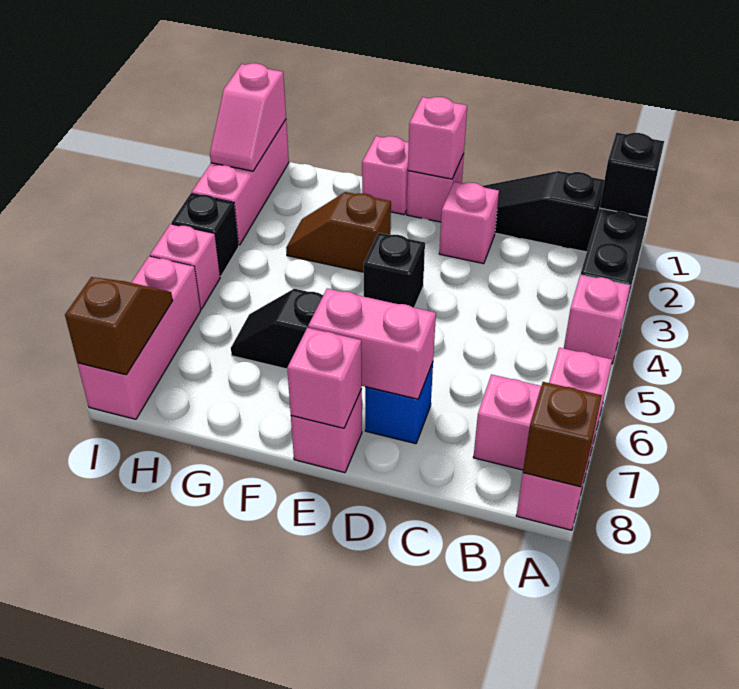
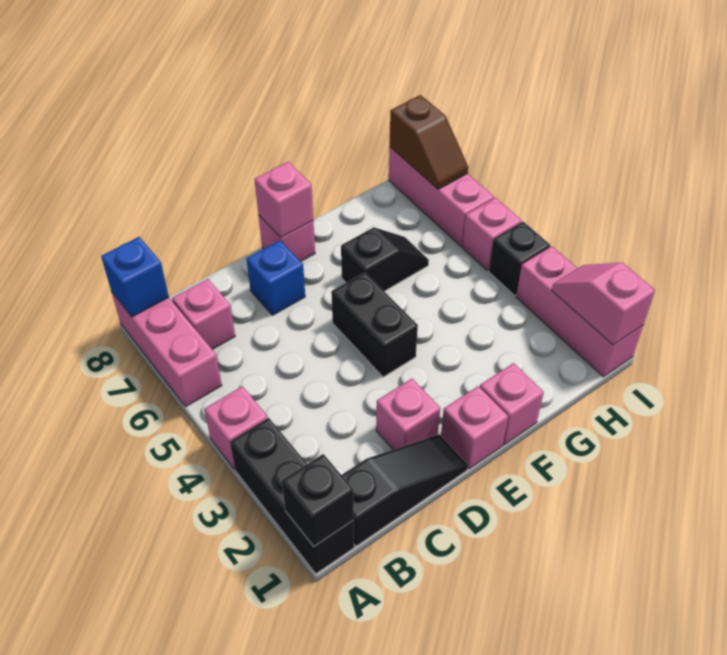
brown 1x1 brick [523,382,602,487] -> blue 1x1 brick [101,237,169,317]
pink 1x2 brick [308,289,436,399] -> none
pink 1x1 brick [408,97,467,179] -> none
black 1x1 brick [364,233,425,308] -> black 1x2 brick [331,272,418,377]
brown 1x2 slope [286,192,391,272] -> none

